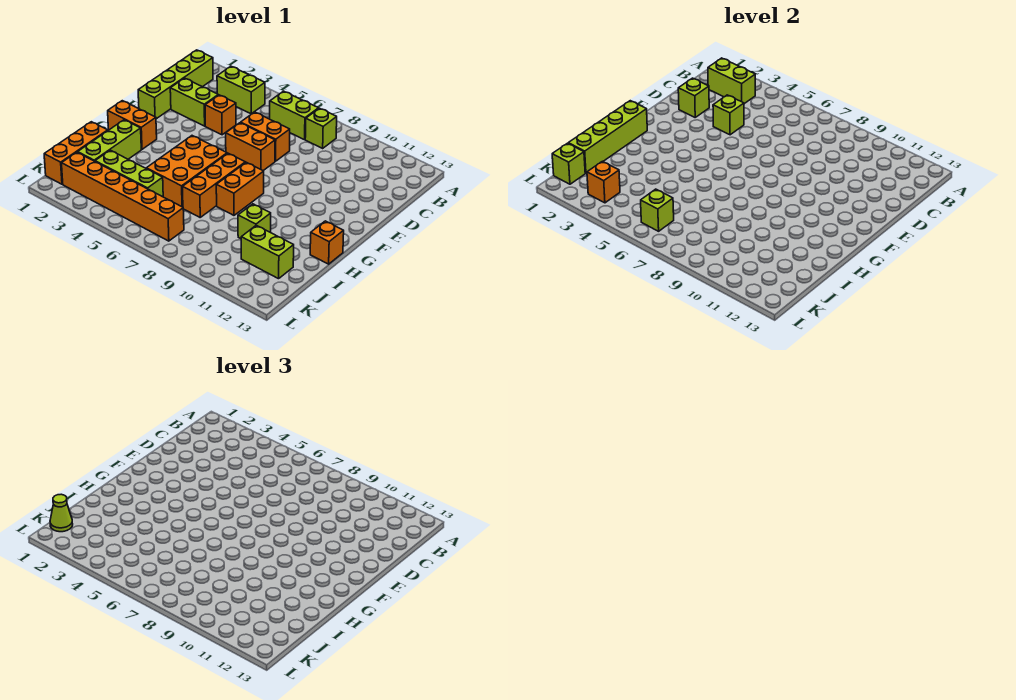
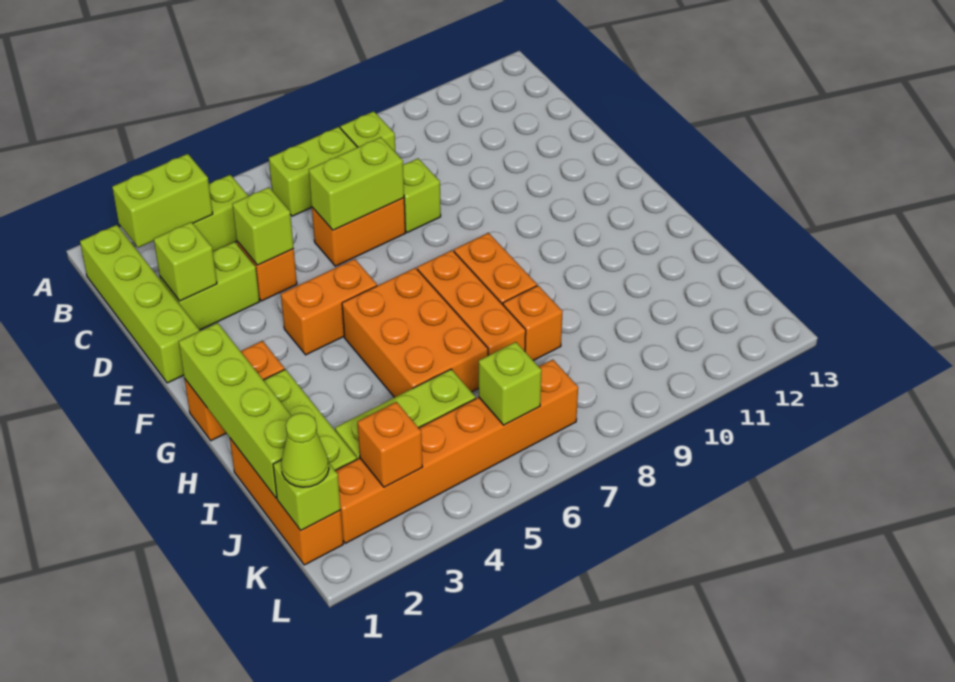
orange 1x2 brick [226,123,275,171] -> orange 1x2 brick moved to [281,259,377,355]
orange 1x1 brick [310,221,344,264] -> orange 1x1 brick moved to [503,286,563,361]
lime 1x1 brick [238,204,271,239] -> lime 1x1 brick moved to [403,159,441,232]
lime 1x2 brick [241,225,294,279] -> lime 1x2 brick moved to [309,137,404,230]

